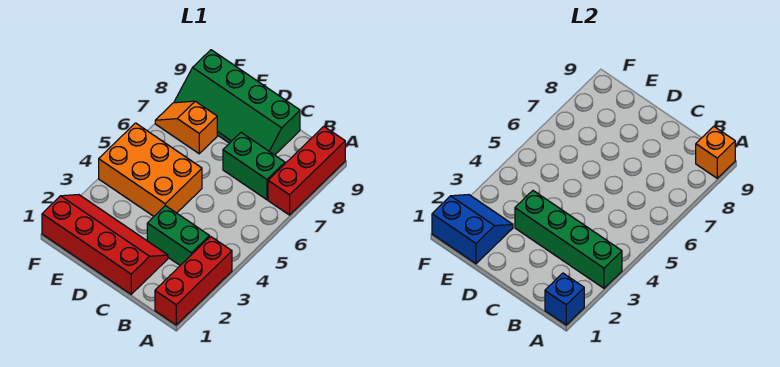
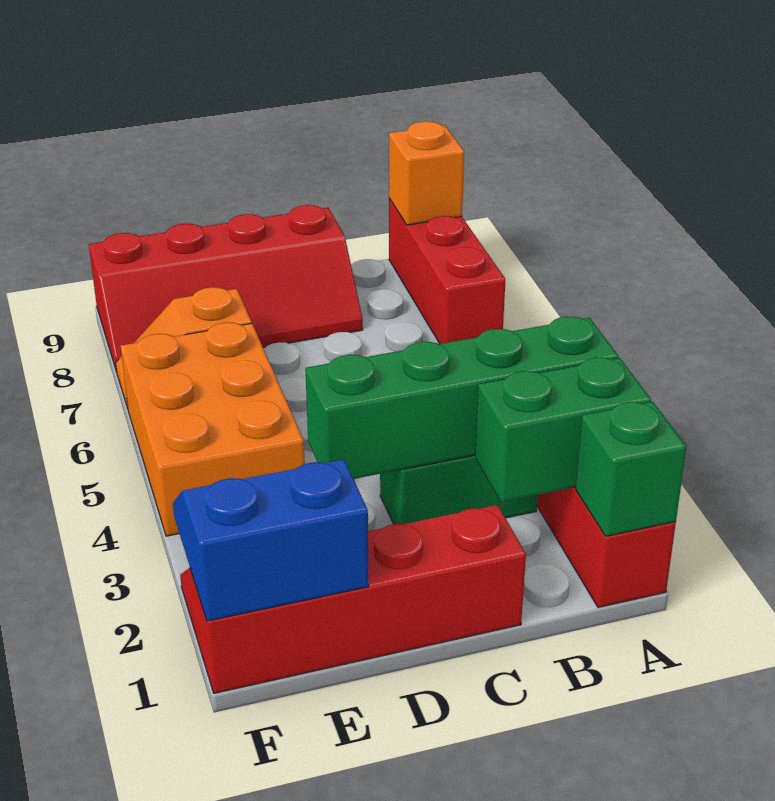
blue 1x1 brick [545,273,584,325] -> green 1x1 brick [576,402,686,536]
green 1x2 brick [223,133,285,200] -> green 1x2 brick moved to [475,358,651,502]
green 2x4 slope [174,50,300,155] -> red 2x4 slope [89,205,363,371]
orange 2x3 brick [99,123,202,216] -> orange 2x3 brick turned to [121,322,305,536]

